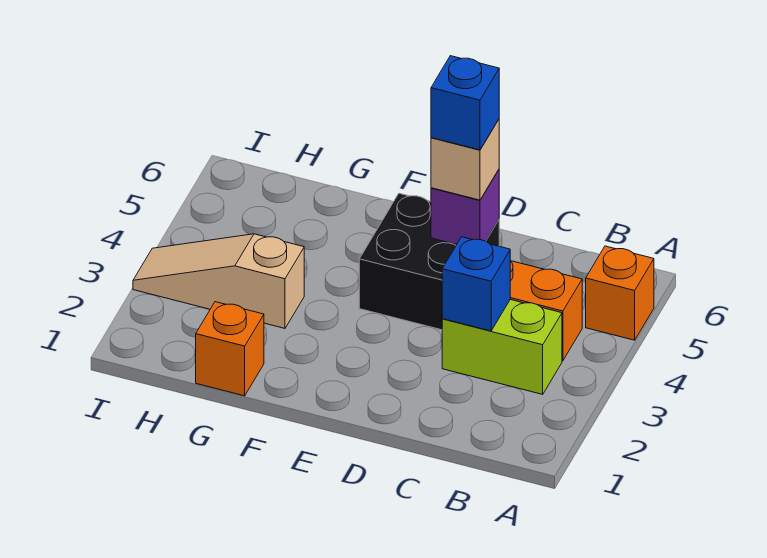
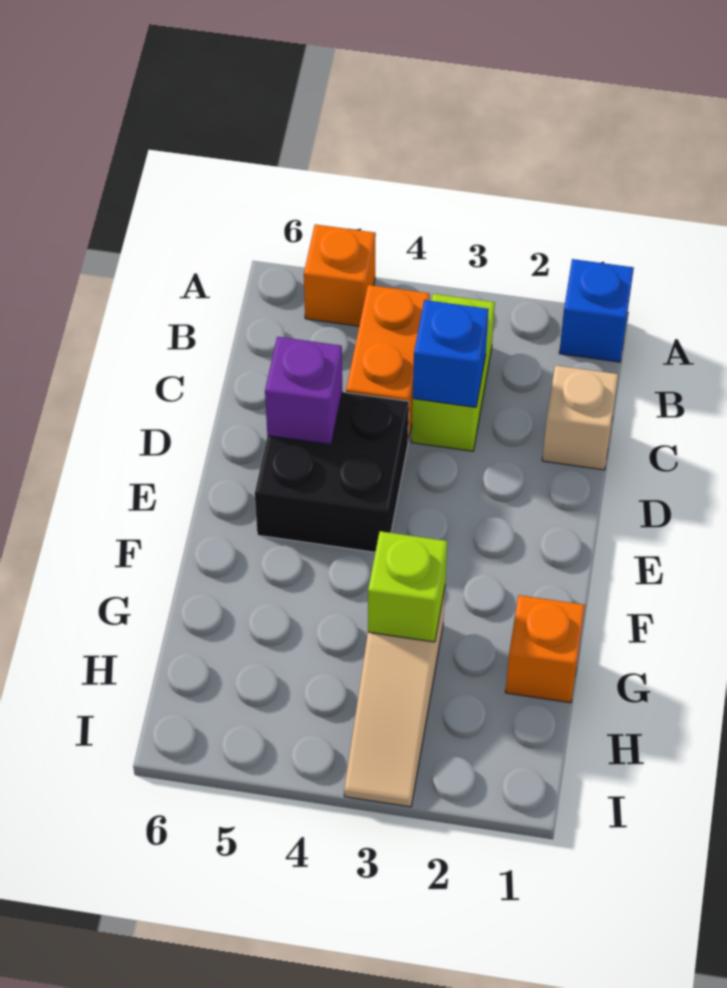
tan 1x1 brick [431,120,499,200] -> tan 1x1 brick moved to [542,365,618,470]
blue 1x1 brick [431,56,499,150] -> blue 1x1 brick moved to [559,259,634,362]
none -> lime 1x1 brick [368,531,447,642]

